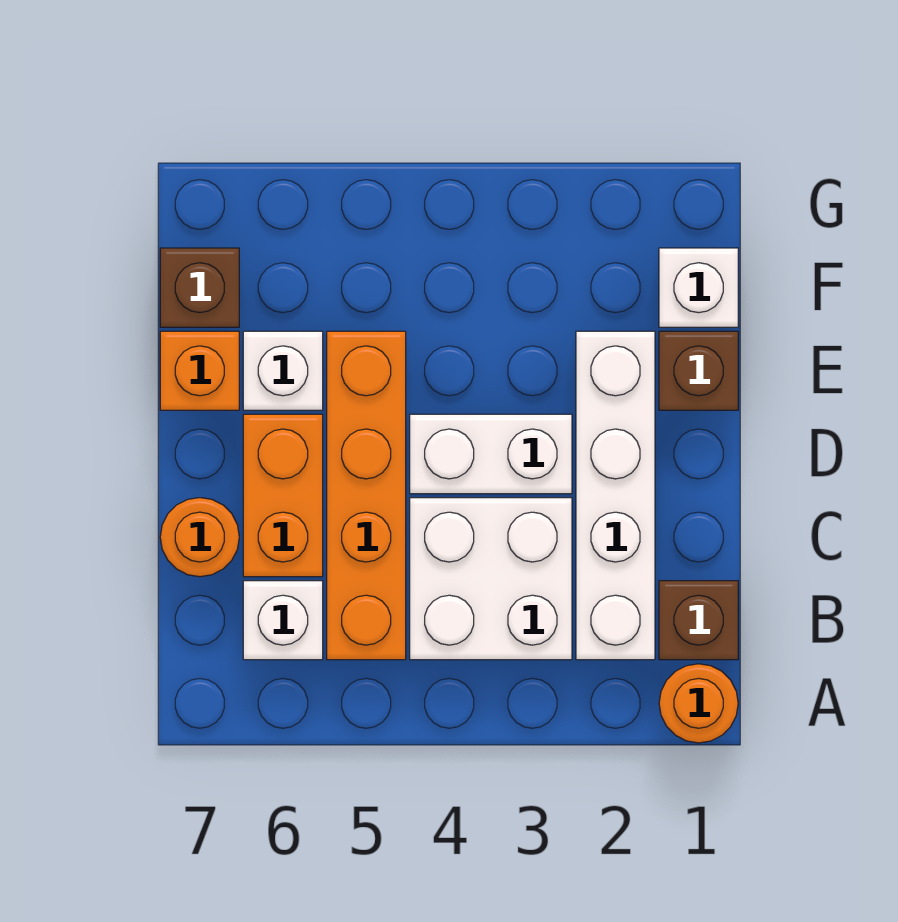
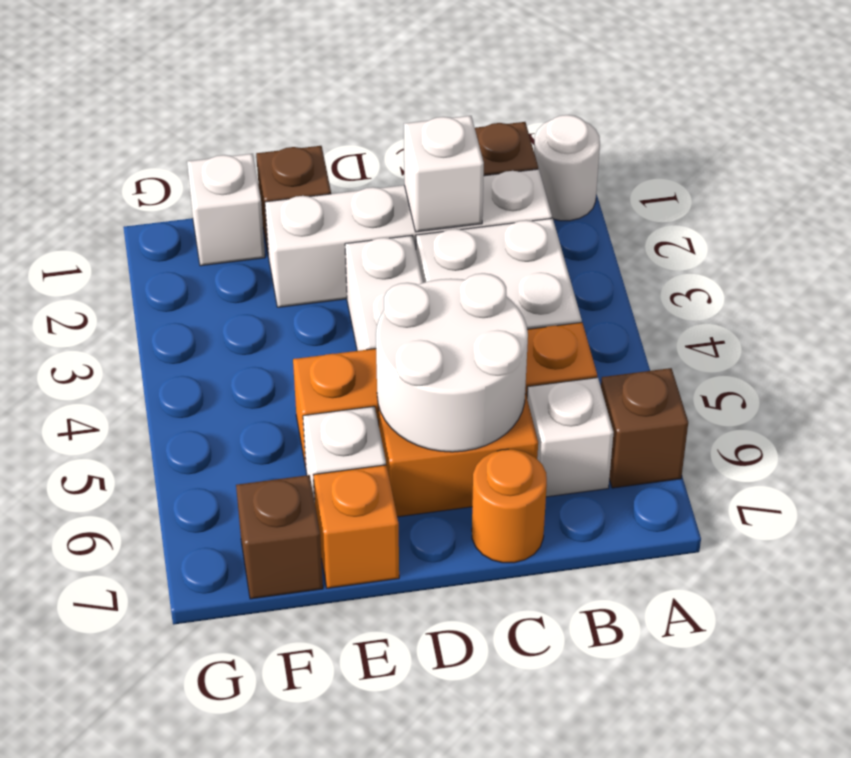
orange 1x1 round brick [659,664,738,743] -> white 1x1 round brick [534,115,600,221]
none -> brown 1x1 brick [601,368,688,488]
none -> white 1x1 brick [404,116,484,232]
none -> white 2x2 round brick [376,273,528,452]

